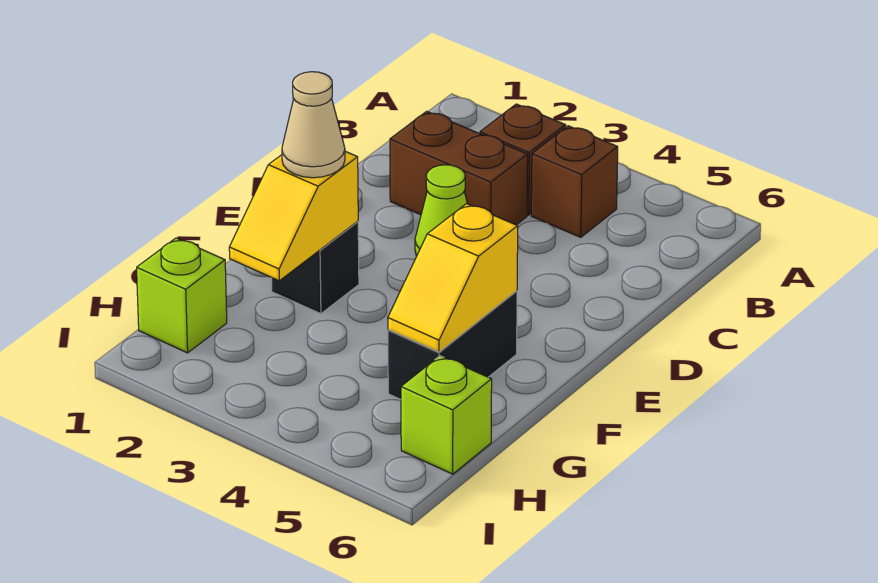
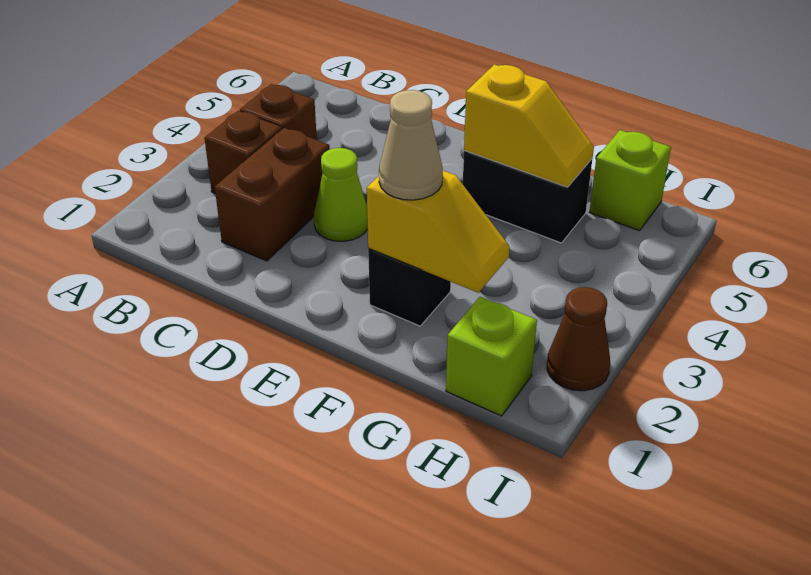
none -> brown 1x1 cone [547,287,610,391]

